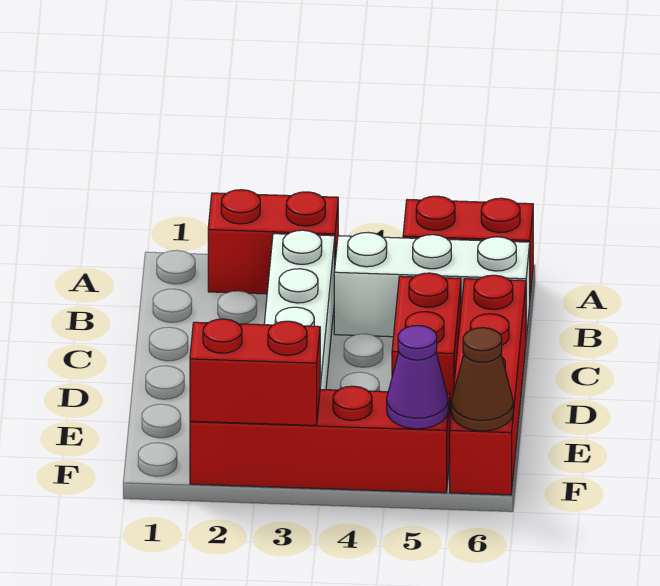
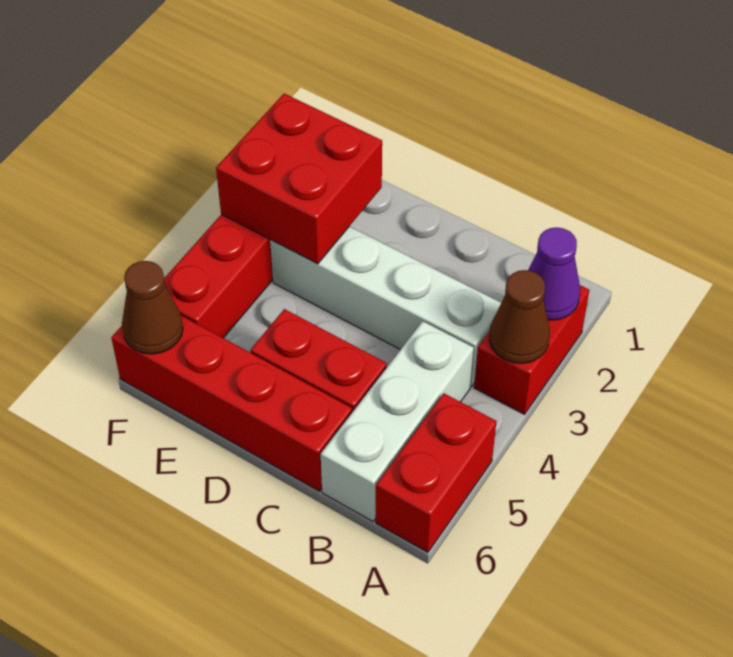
none -> brown 1x1 cone [489,270,550,363]
red 1x2 brick [190,319,320,425] -> red 2x2 brick [216,94,382,264]
purple 1x1 cone [387,326,448,429] -> purple 1x1 cone moved to [528,227,580,320]

